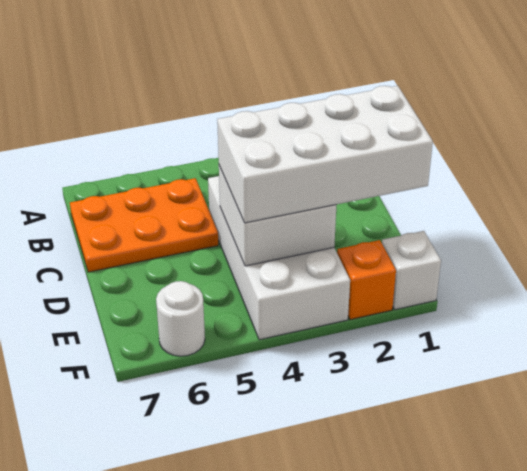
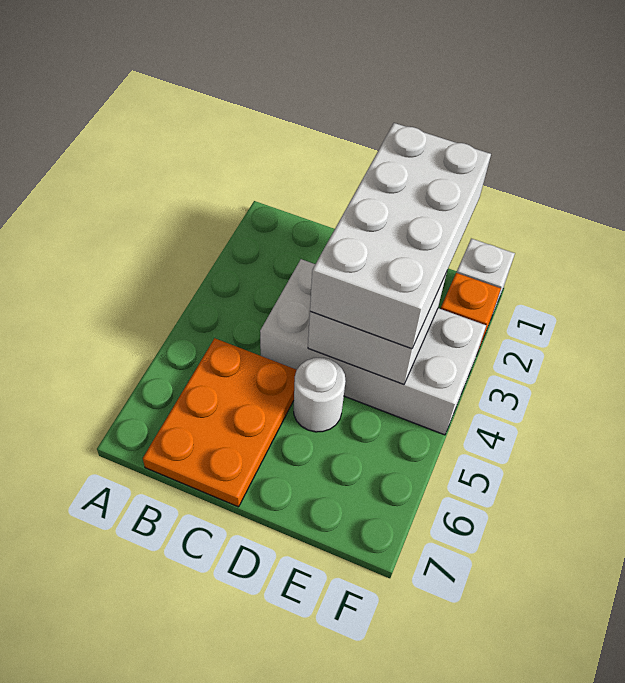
white 1x1 round brick [156,281,205,356] -> white 1x1 round brick moved to [294,358,346,432]

